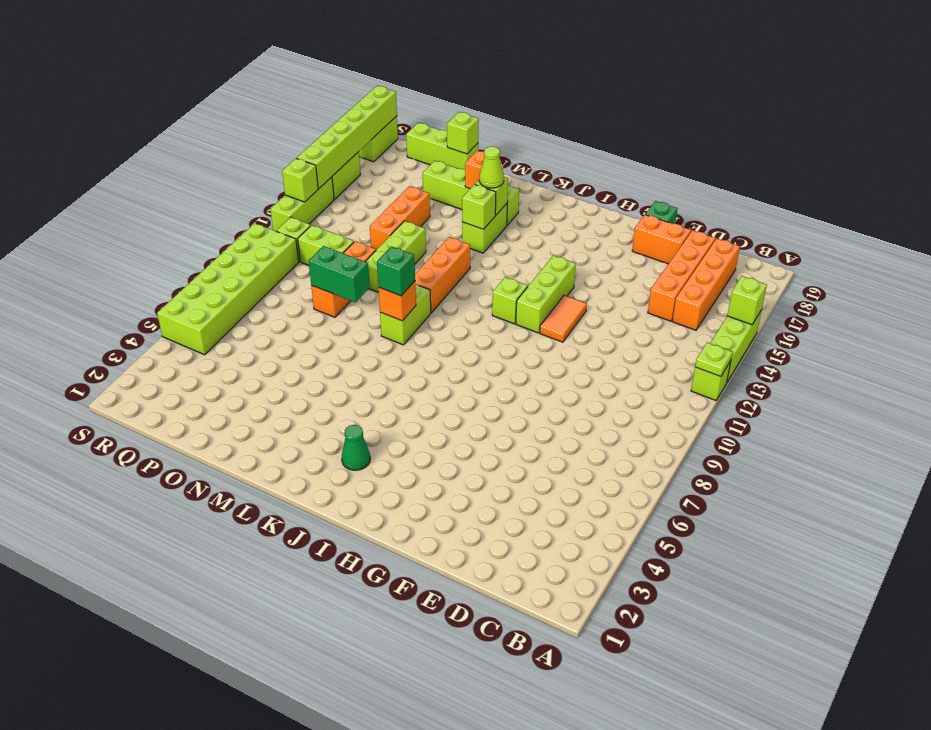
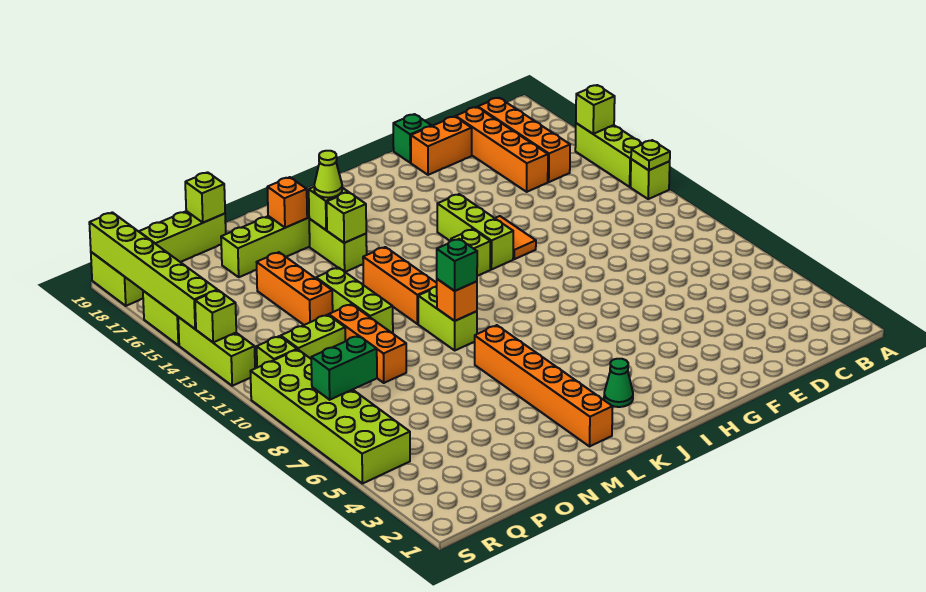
none -> orange 1x6 brick [475,325,613,446]
green 1x2 brick [309,246,370,302] -> green 1x2 brick moved to [311,336,377,400]

